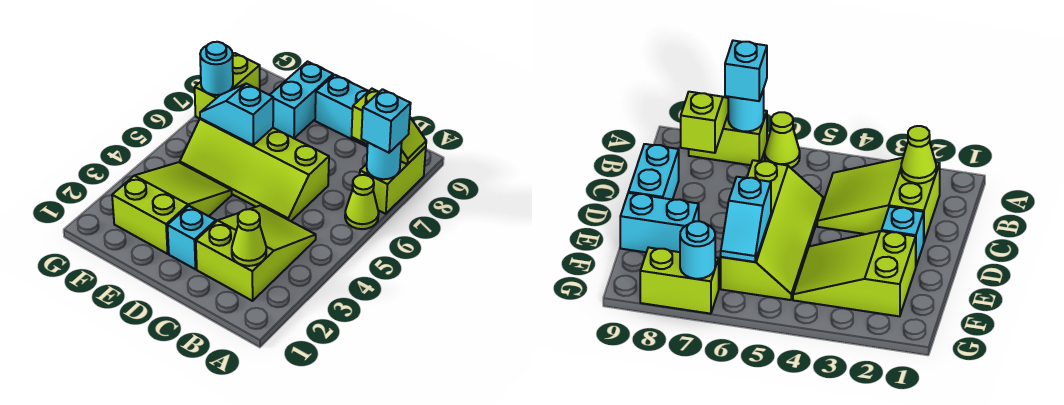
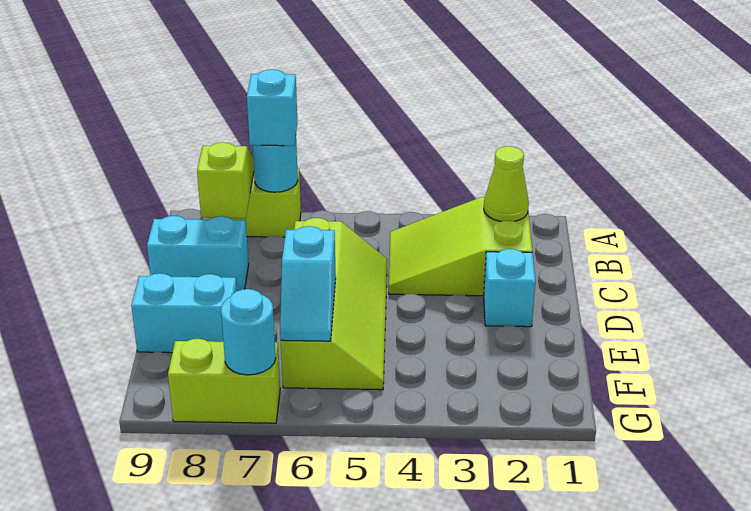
lime 1x1 cone [345,175,379,229] -> none
cyan 1x2 brick [315,75,368,147] -> cyan 1x2 brick turned to [147,216,249,291]
lime 2x3 slope [112,162,232,254] -> none

